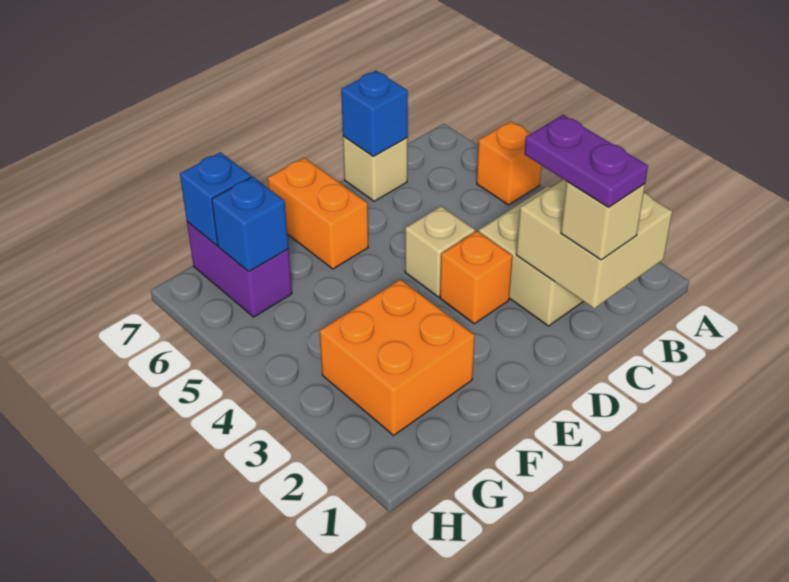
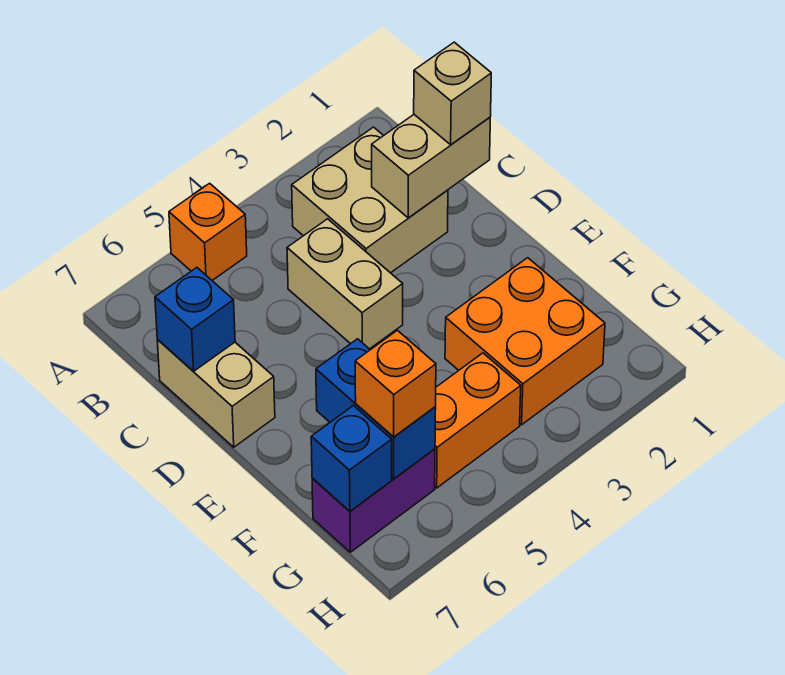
tan 2x2 brick [516,179,672,308] -> tan 1x2 brick [372,115,490,218]
purple 1x2 plate [524,115,648,207] -> none
tan 1x1 brick [343,136,408,201] -> tan 1x2 brick [157,339,275,447]
orange 1x1 brick [440,231,512,324] -> orange 1x1 brick moved to [355,330,436,437]
tan 1x1 brick [405,206,475,297] -> tan 1x2 brick [287,219,403,349]
orange 1x2 brick [268,158,368,269] -> orange 1x2 brick moved to [435,353,521,488]
blue 1x1 brick [212,177,288,271] -> blue 1x2 brick [316,339,436,479]

